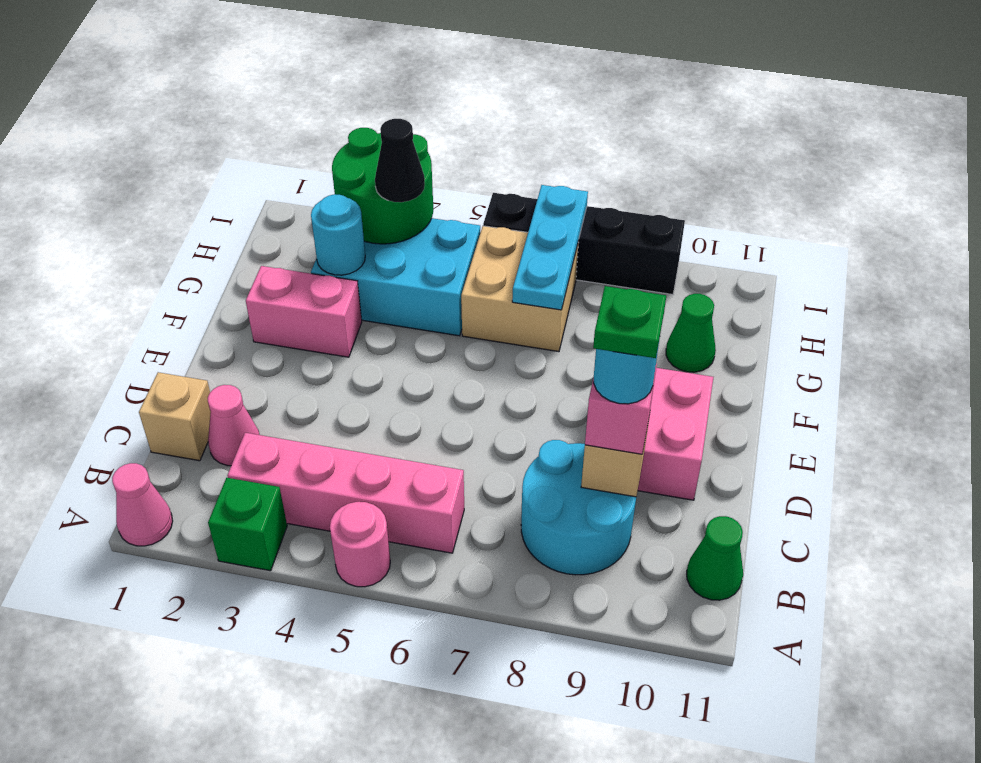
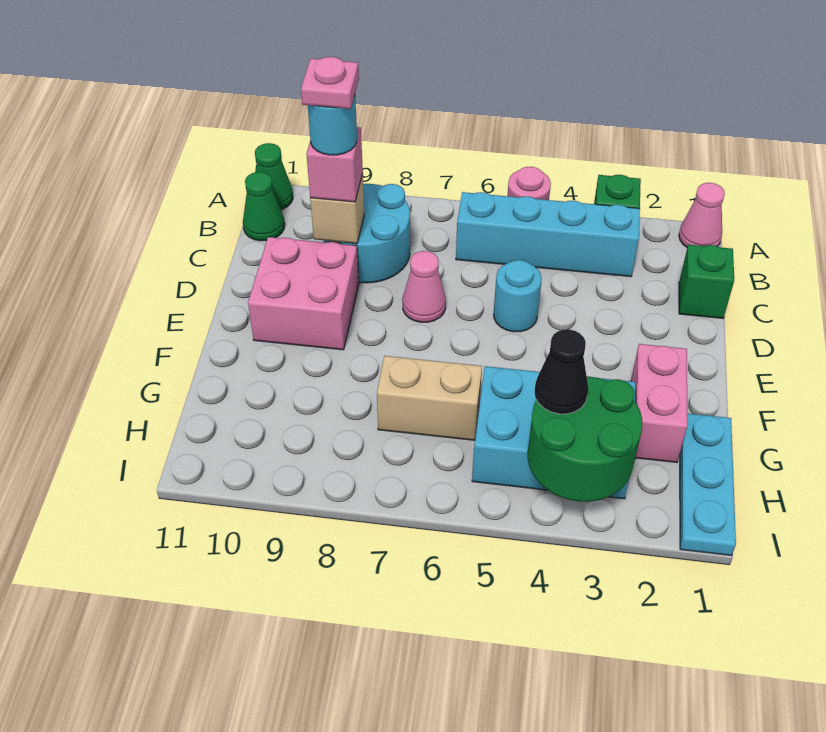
pink 1x4 brick [227,433,464,553] -> cyan 1x4 brick [456,192,640,277]
tan 1x1 brick [139,372,211,461] -> green 1x1 brick [679,244,734,318]
pink 1x1 cone [208,385,259,466] -> pink 1x1 cone moved to [402,251,446,322]
green 1x1 plate [593,286,666,358] -> pink 1x1 plate [301,57,359,109]
pink 1x2 brick [246,266,362,357] -> pink 1x2 brick turned to [631,344,688,462]
cyan 1x1 round brick [311,194,365,275] -> cyan 1x1 round brick moved to [494,260,542,332]
tan 2x2 brick [461,226,579,352] -> tan 1x2 brick [377,356,482,440]
cyan 1x3 plate [512,185,588,310] -> cyan 1x3 plate moved to [680,413,736,556]
green 1x1 cone [666,294,716,372] -> green 1x1 cone moved to [255,143,293,210]
black 1x4 brick [483,193,685,295] -> none

